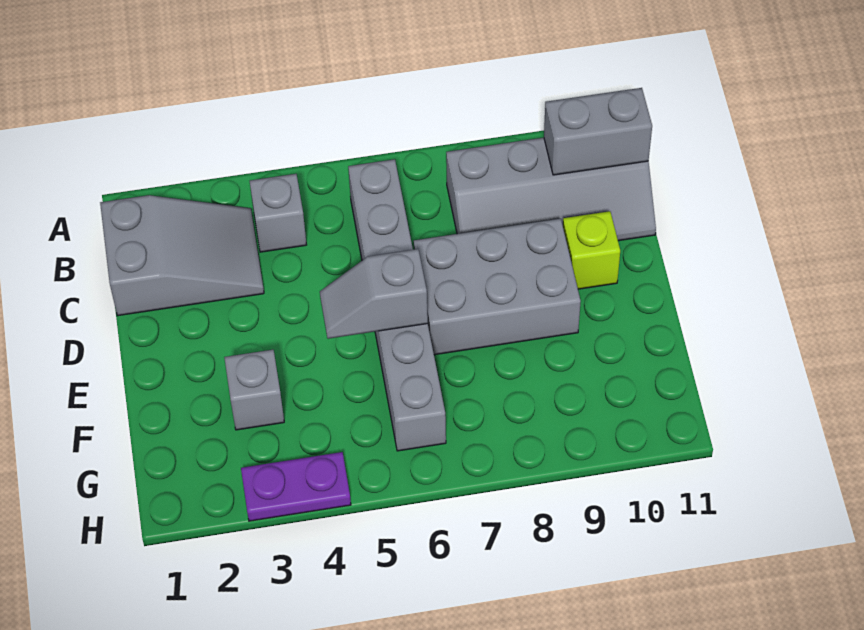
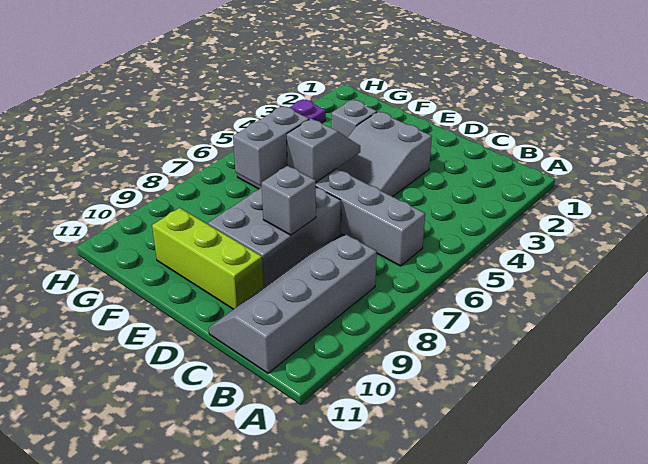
grey 2x3 slope [100,195,264,316] -> grey 2x3 slope moved to [337,111,432,197]
grey 1x1 brick [250,174,307,252] -> grey 1x1 brick moved to [262,166,316,235]
grey 1x2 brick [544,88,652,175] -> grey 1x2 brick moved to [233,106,309,186]
lime 1x1 brick [563,211,620,289] -> lime 1x3 brick [152,208,263,309]

